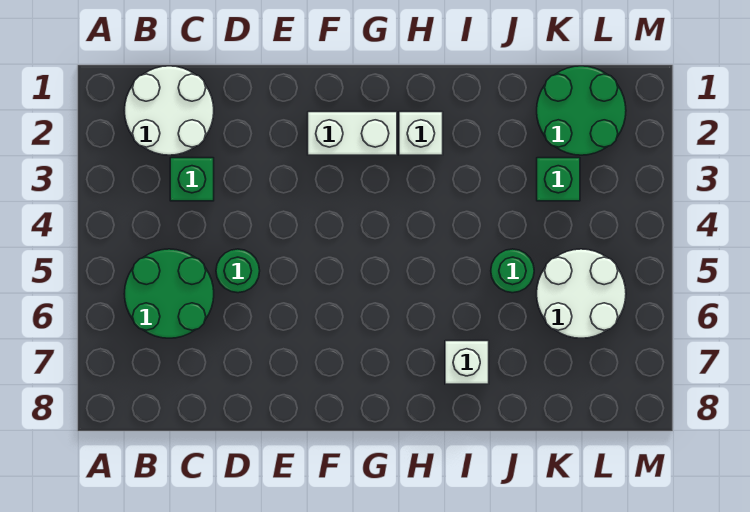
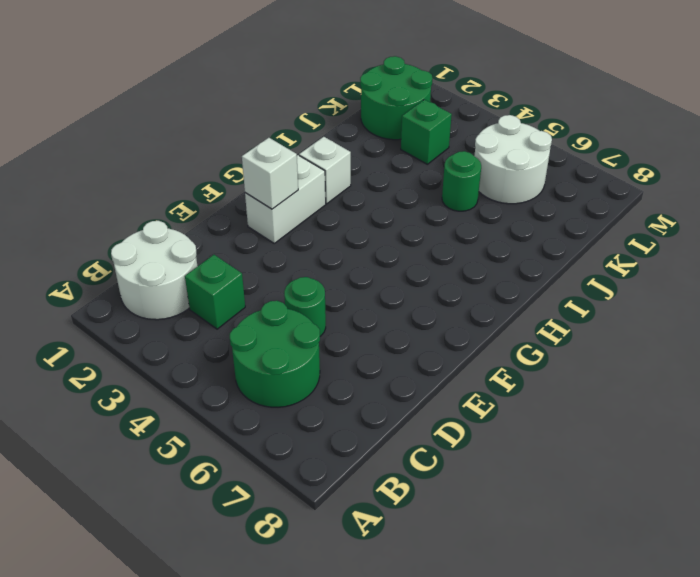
white 1x1 brick [445,341,489,384] -> white 1x1 brick moved to [242,138,298,209]

